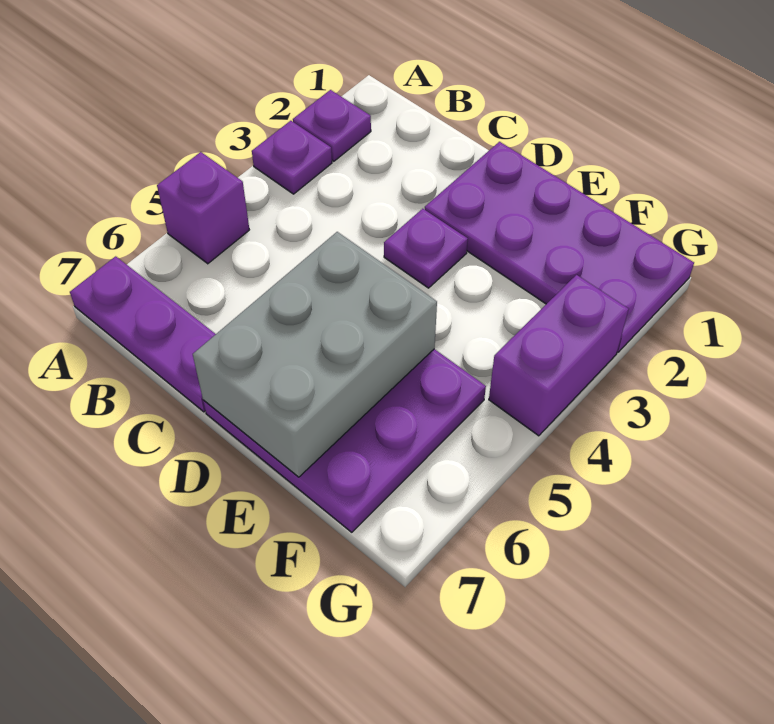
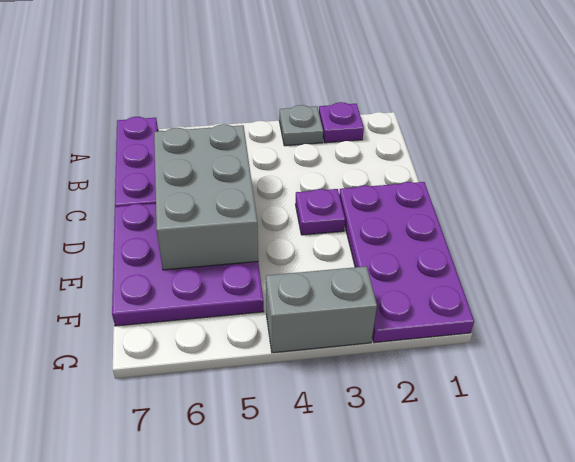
purple 1x1 plate [252,121,332,194] -> grey 1x1 plate [279,105,323,146]
purple 1x1 brick [157,152,249,264] -> none
grey 2x3 brick [193,232,437,477] -> grey 2x3 brick turned to [154,124,258,270]
purple 1x2 brick [489,275,629,436] -> grey 1x2 brick [266,266,377,353]

